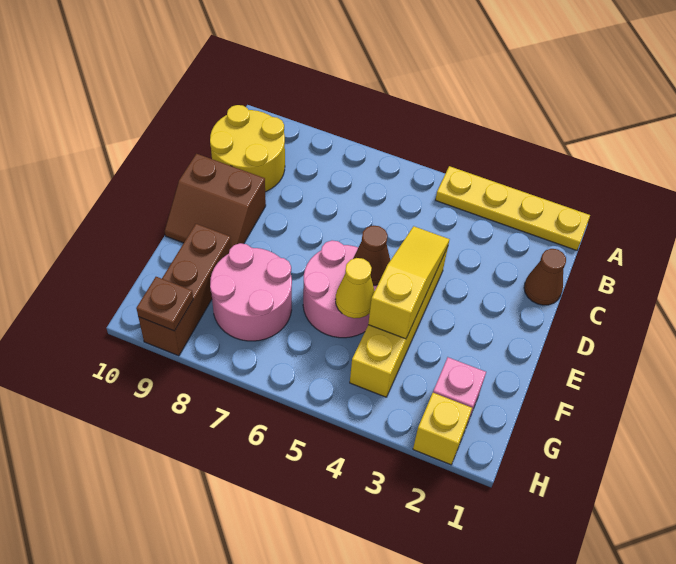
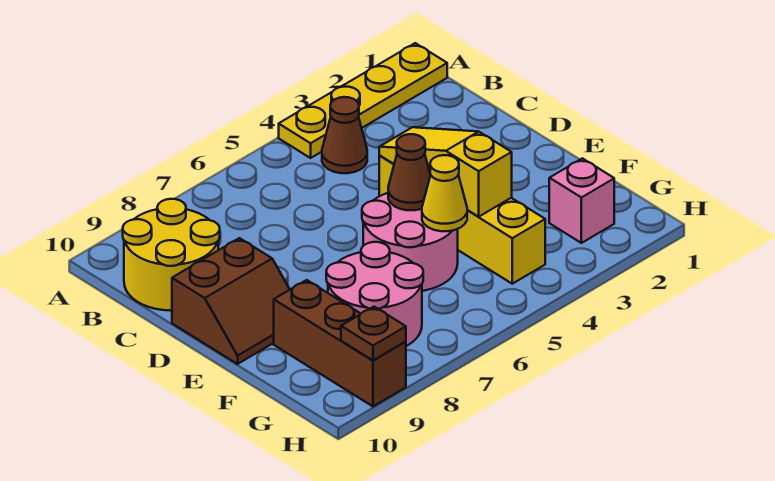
brown 1x1 cone [524,249,566,305] -> brown 1x1 cone moved to [322,97,367,173]
yellow 1x1 brick [413,393,472,465] -> none

